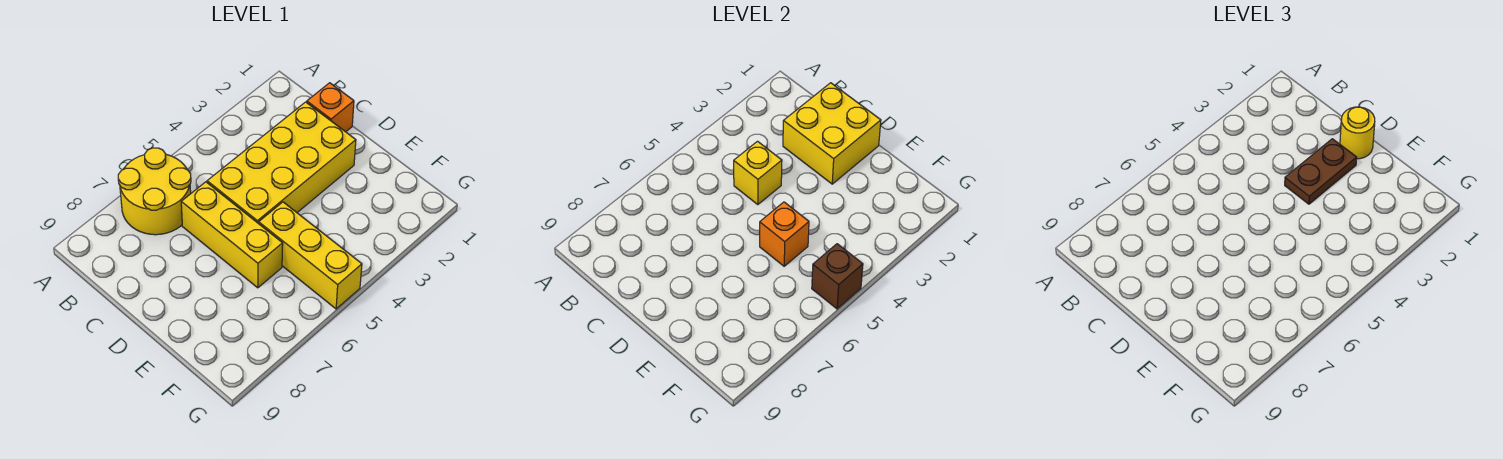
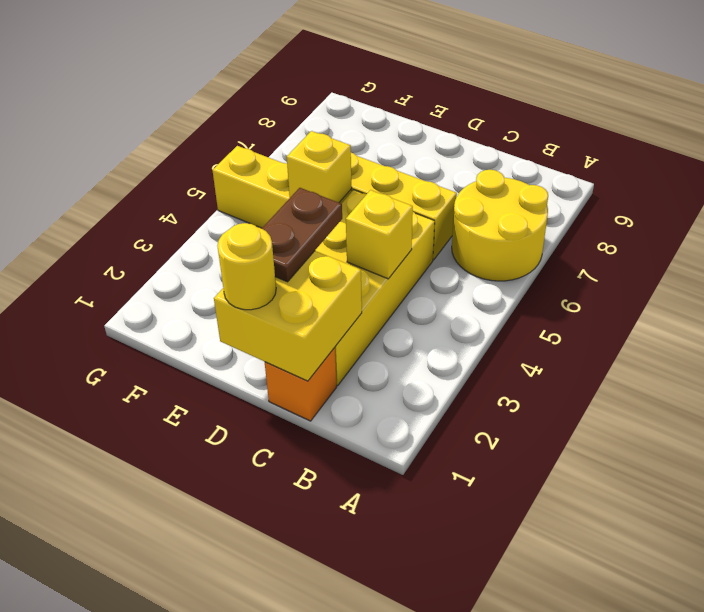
orange 1x1 brick [760,202,809,266] -> yellow 1x1 brick [287,131,352,202]
brown 1x1 brick [812,244,863,309] -> none

